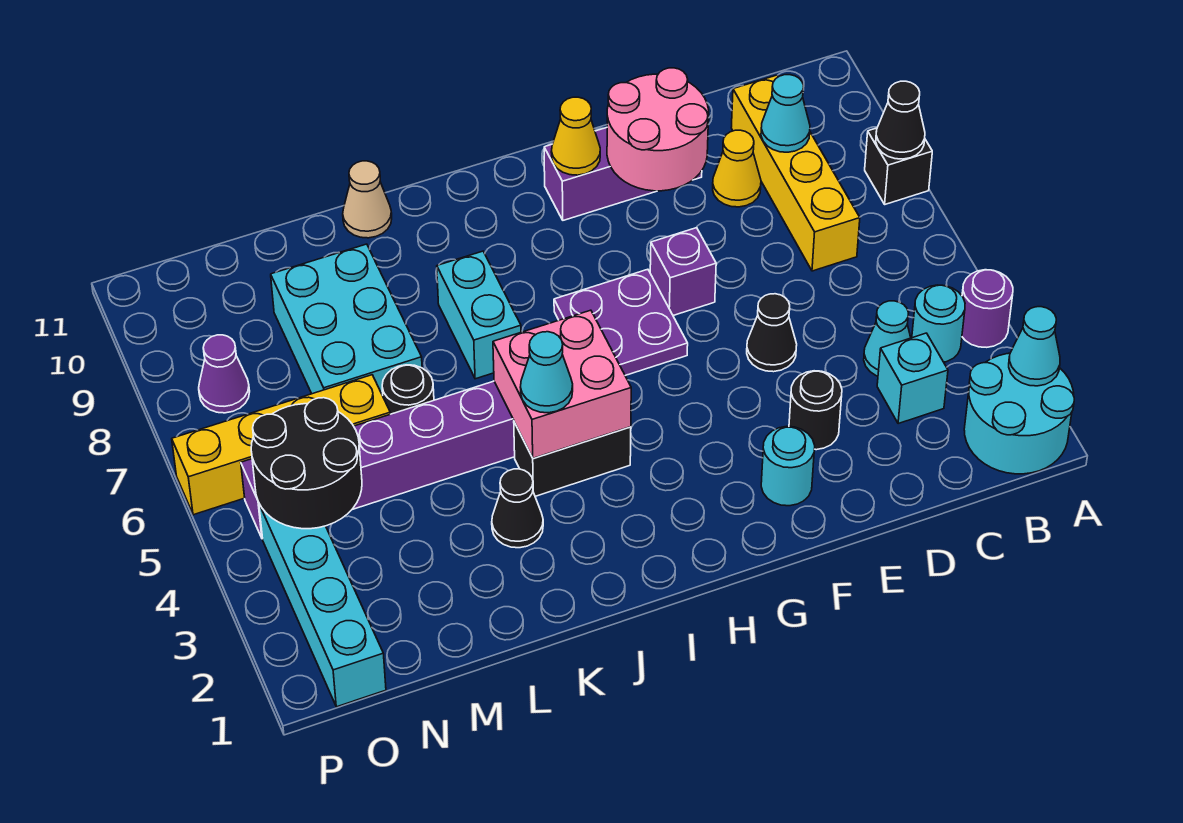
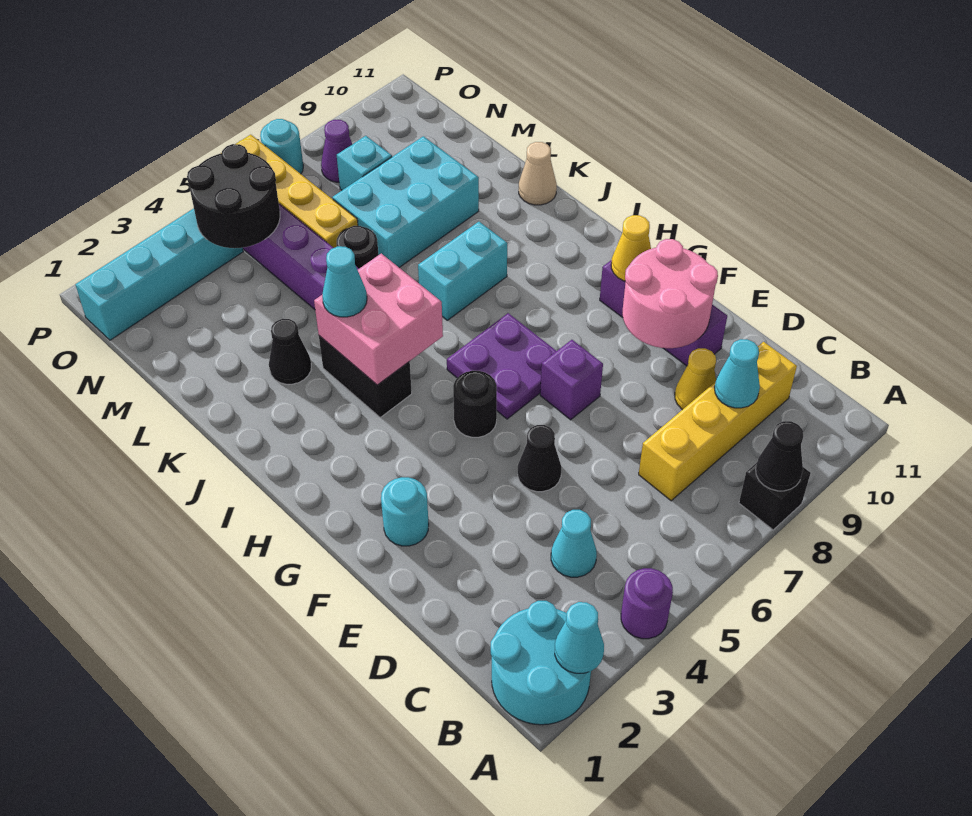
cyan 1x1 round brick [912,285,965,362] -> cyan 1x1 round brick moved to [260,119,303,174]
cyan 1x1 brick [877,333,948,424] -> cyan 1x1 brick moved to [337,136,392,190]
black 1x1 round brick [789,371,842,450] -> black 1x1 round brick moved to [453,371,497,437]

